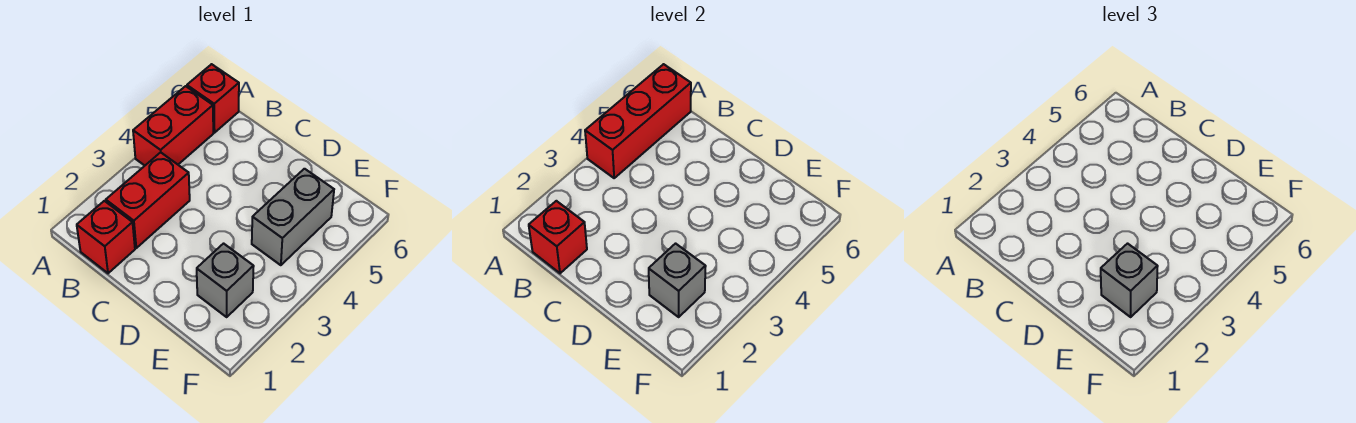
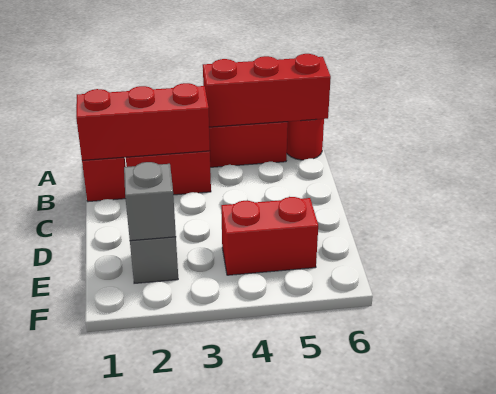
red 1x1 brick [187,64,239,133] -> red 1x1 round brick [287,119,324,160]
red 1x1 brick [529,201,587,273] -> red 1x3 brick [76,83,210,160]
grey 1x1 brick [1101,244,1158,317] -> none
grey 1x2 brick [252,169,334,265] -> red 1x2 brick [221,197,318,275]

